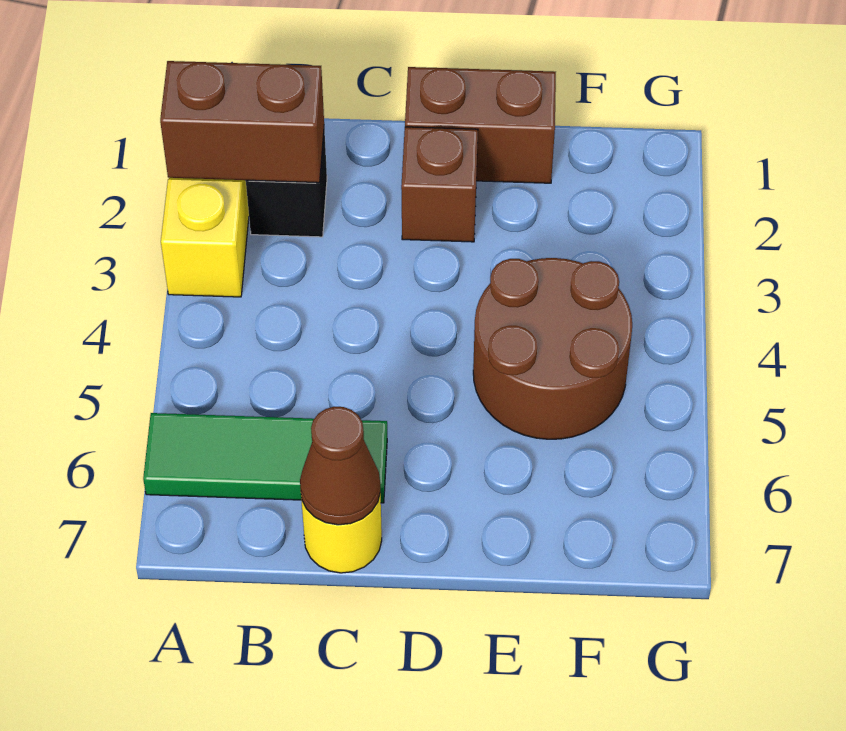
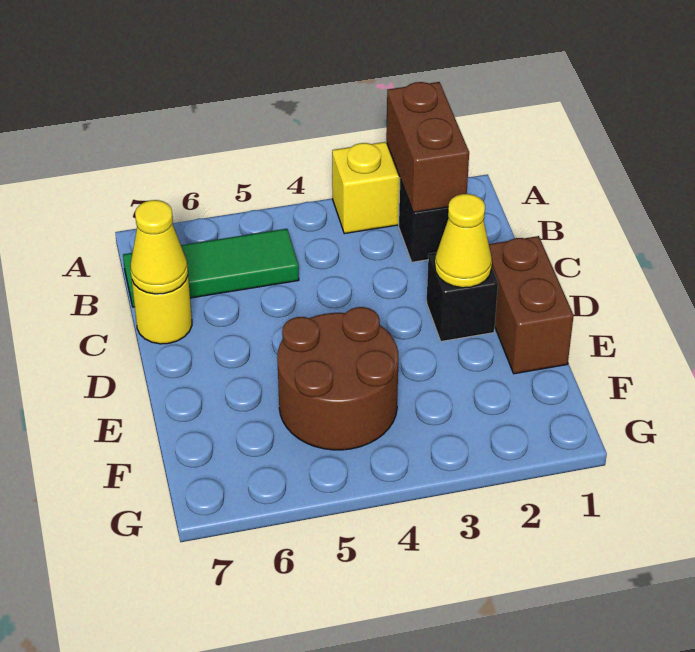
green 1x3 tile [143,413,387,503] -> green 1x3 tile turned to [123,229,299,307]
brown 1x1 cone [300,407,380,525] -> yellow 1x1 cone [131,200,188,294]
brown 1x1 brick [401,127,478,242] -> black 1x1 brick [426,252,498,341]
none -> yellow 1x1 cone [435,194,492,288]

